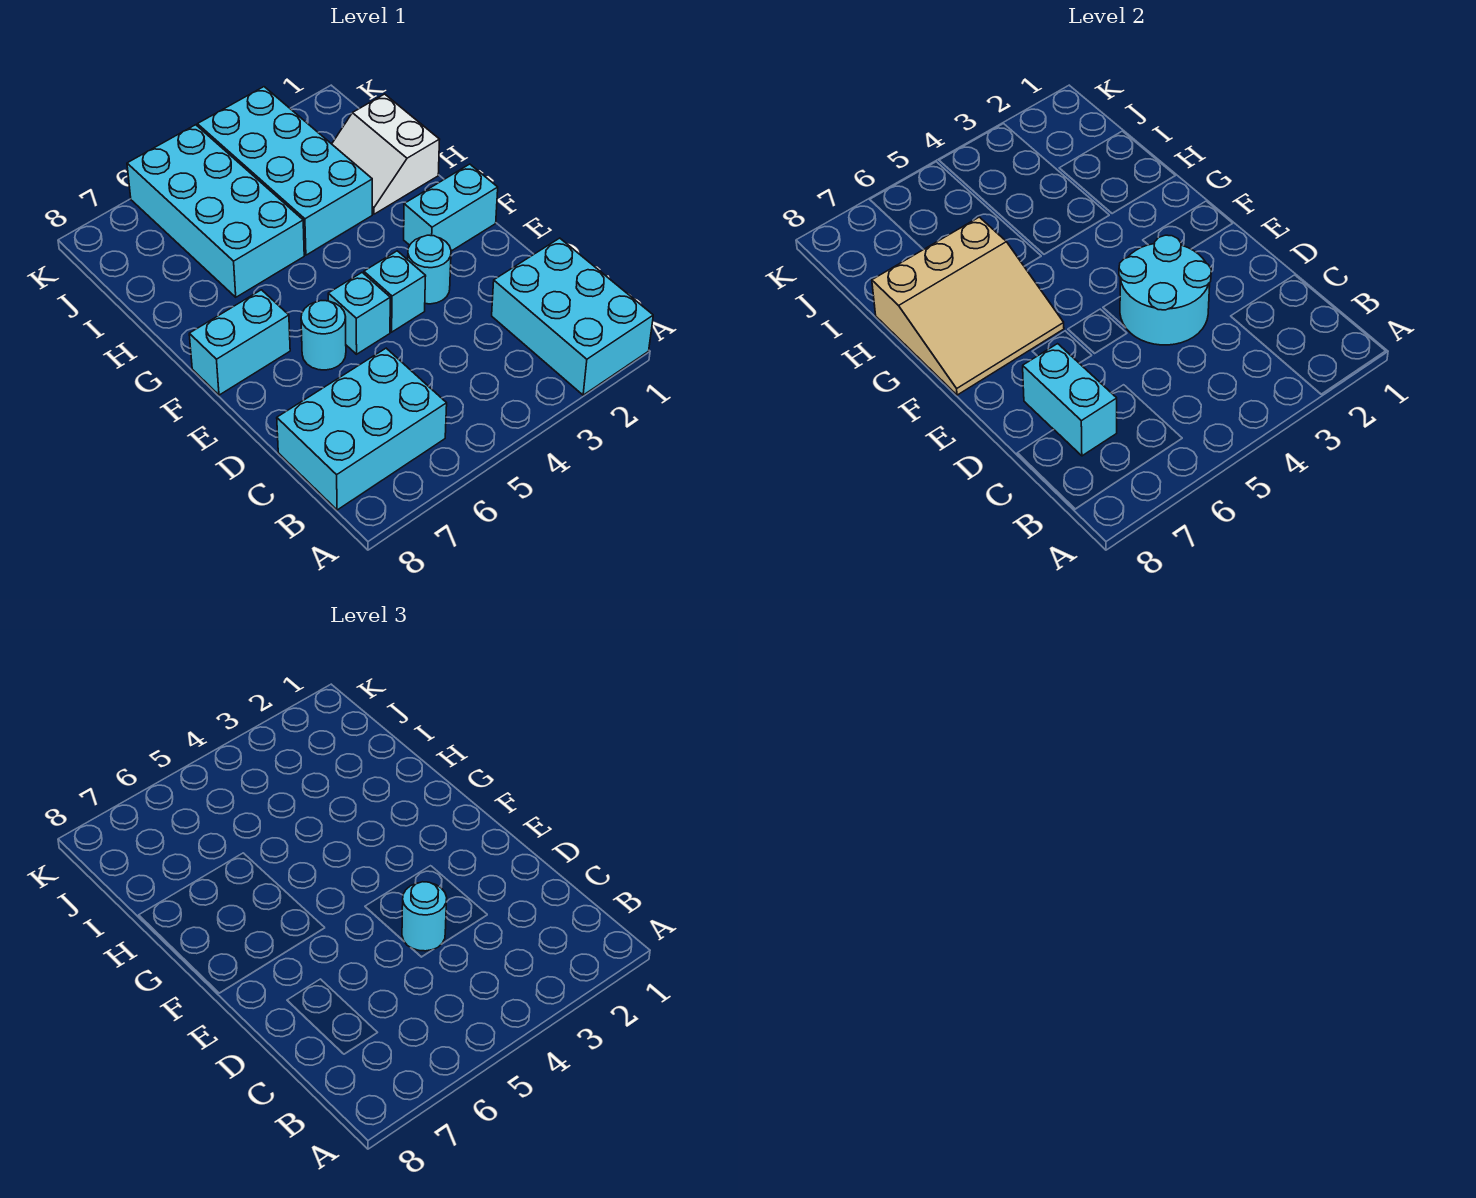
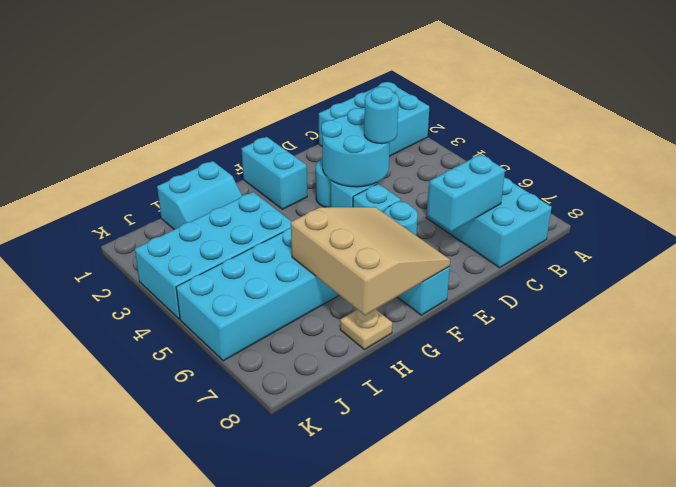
white 2x2 slope [332,94,440,214] -> cyan 2x2 slope [157,161,242,230]
none -> tan 1x1 plate [340,310,392,350]

